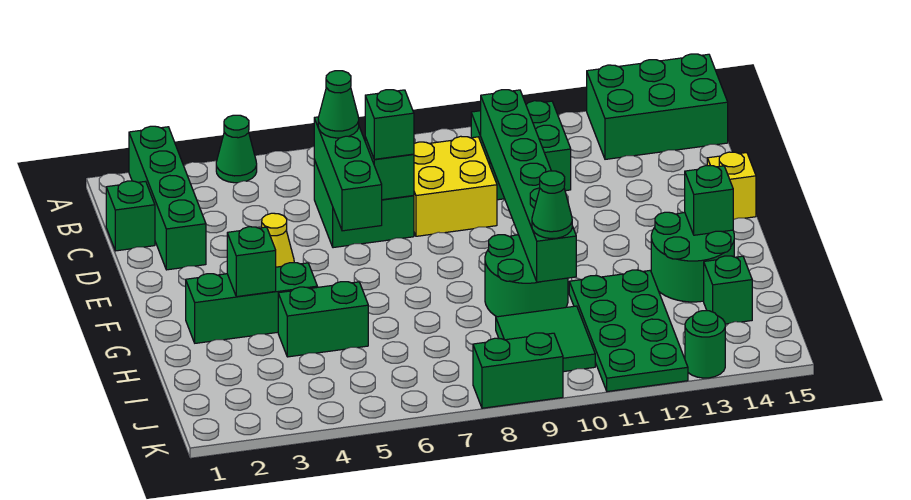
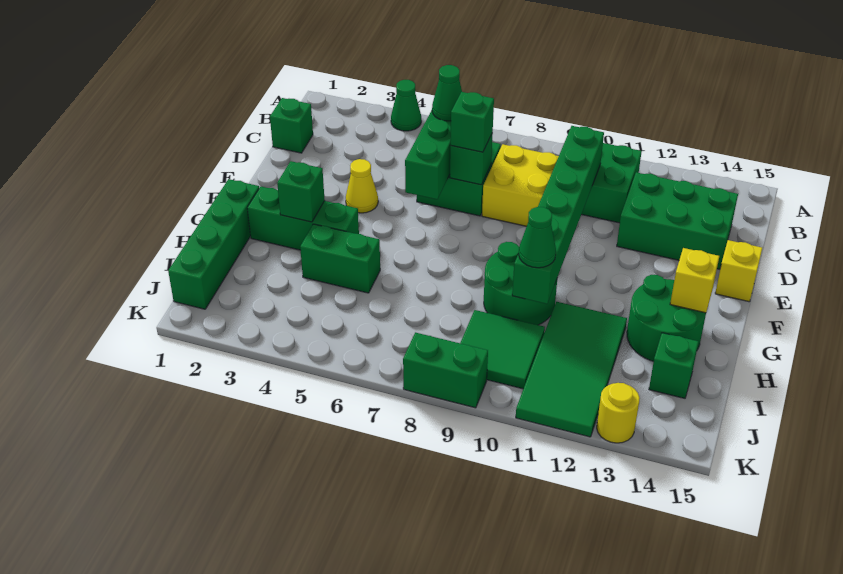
green 1x4 brick [129,126,206,270] -> green 1x4 brick moved to [168,179,259,309]
green 2x3 brick [587,54,728,159] -> green 2x3 brick moved to [617,172,738,269]
green 1x1 brick [685,166,733,235] -> yellow 1x1 brick [670,248,719,313]
green 2x4 plate [569,270,688,392] -> green 2x4 tile [516,302,627,437]
green 1x1 round brick [685,311,725,378] -> yellow 1x1 round brick [597,383,640,443]

